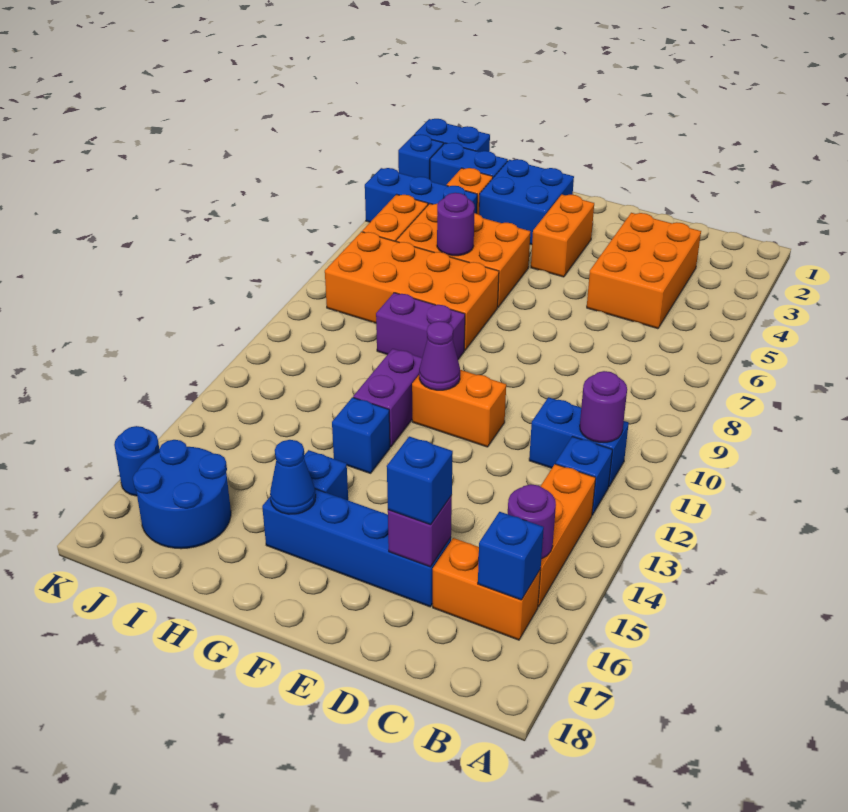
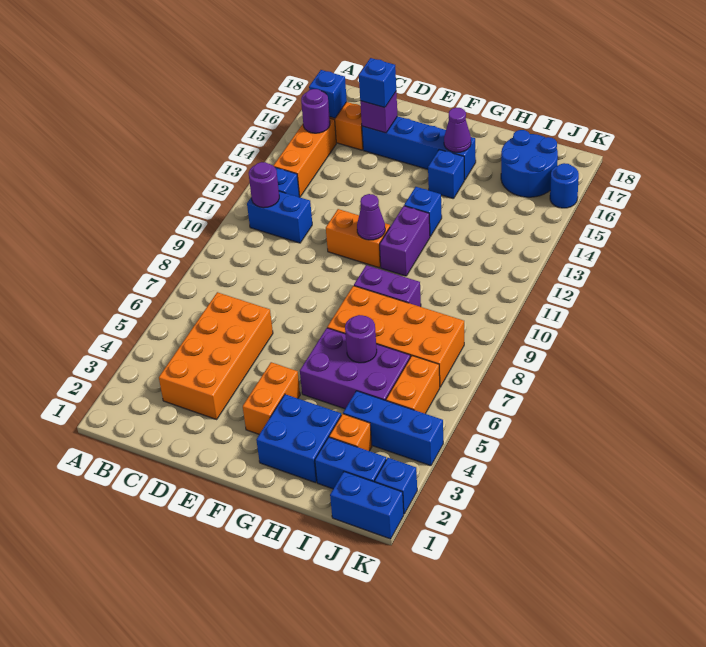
orange 2x3 brick [587,213,701,329] -> orange 2x4 brick [159,292,273,419]
orange 2x3 brick [396,204,530,307] -> purple 2x3 brick [300,328,410,409]
blue 1x1 cone [270,440,316,514] -> purple 1x1 cone [444,108,471,152]

